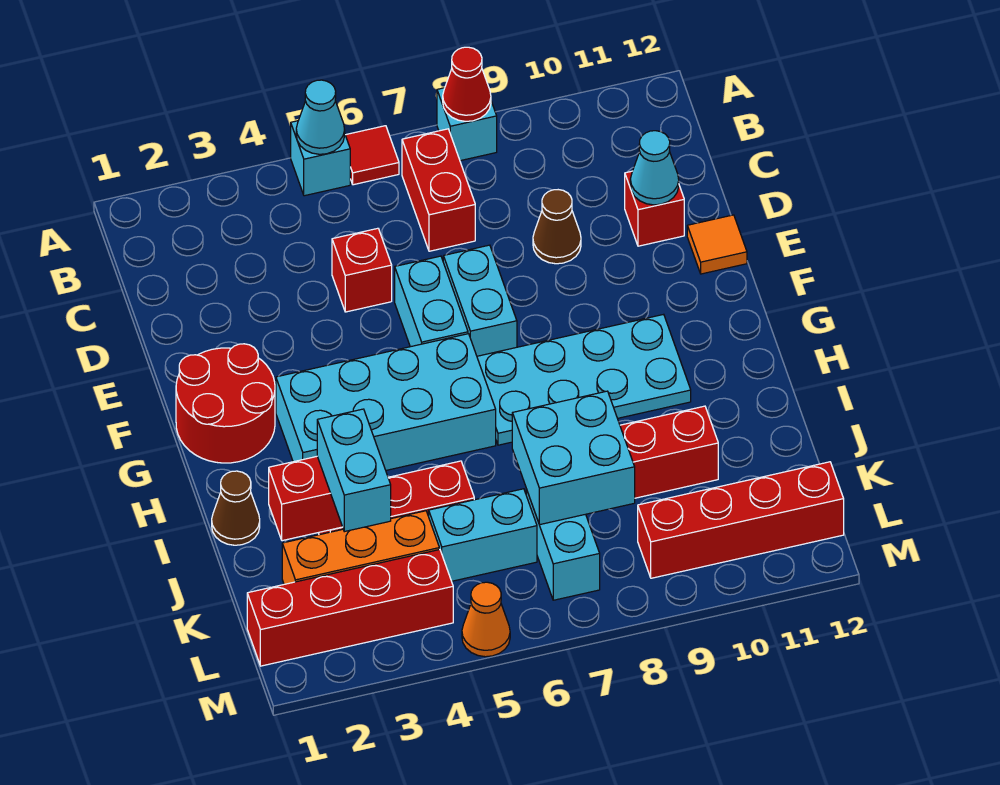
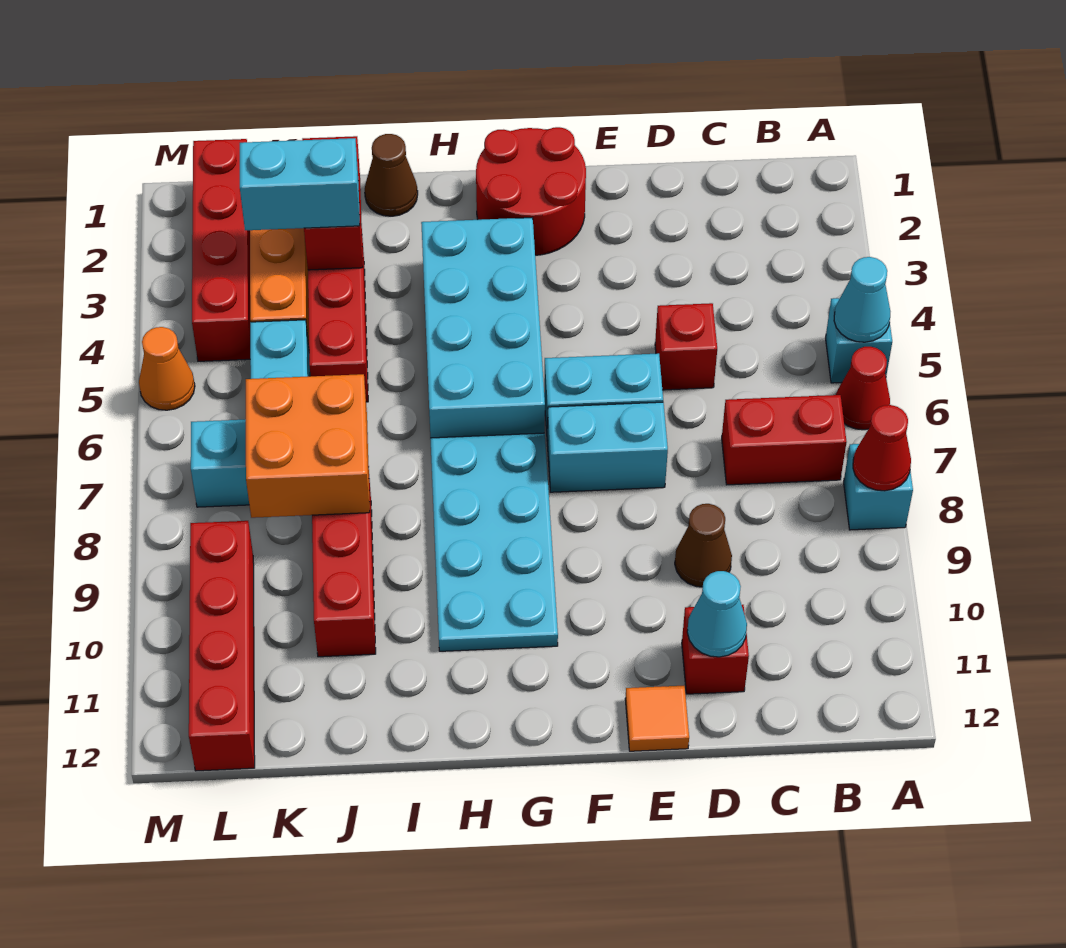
red 1x1 tile [346,126,399,185] -> red 1x1 cone [836,347,890,430]
cyan 2x2 brick [512,391,635,525] -> orange 2x2 brick [246,374,370,518]

